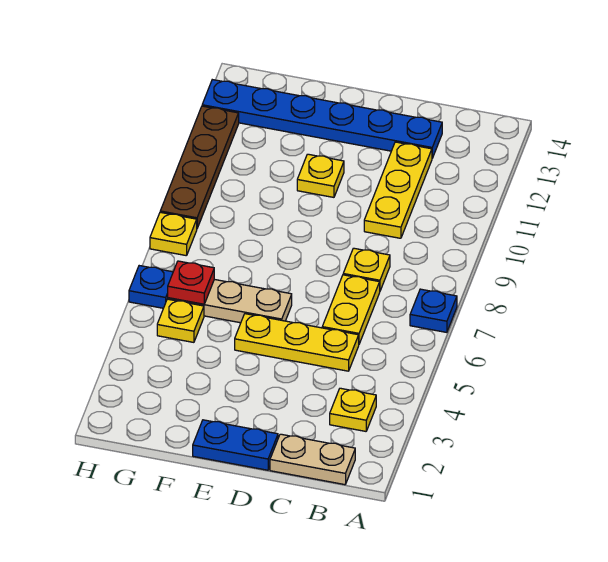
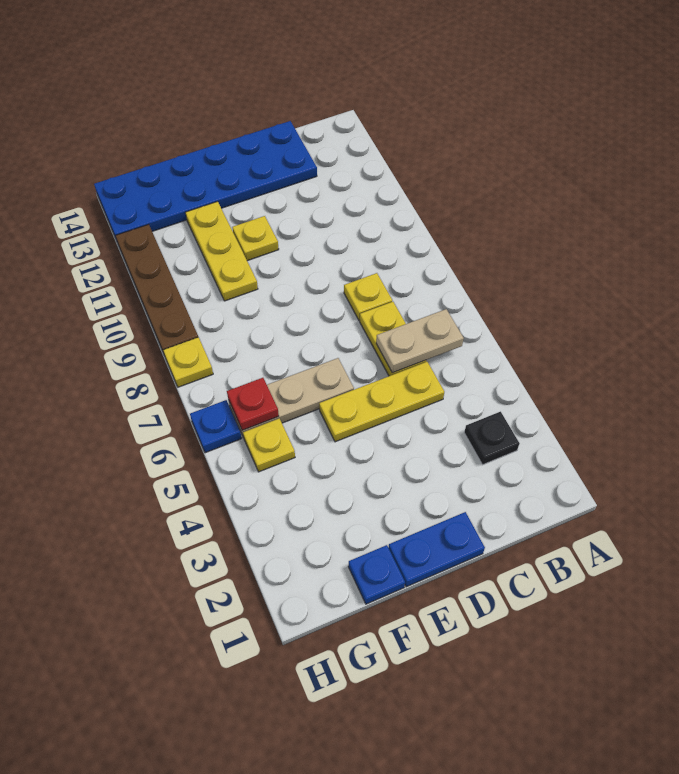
blue 1x1 plate [410,289,457,332] -> blue 1x1 plate moved to [348,545,405,604]
tan 1x2 plate [270,434,355,485] -> tan 1x2 plate moved to [376,309,464,373]
yellow 1x1 plate [330,388,376,431] -> black 1x1 plate [464,412,520,465]
yellow 1x3 plate [364,142,432,238] -> yellow 1x3 plate moved to [185,201,258,301]
blue 1x6 plate [202,80,442,158] -> blue 2x6 plate [94,121,317,240]

